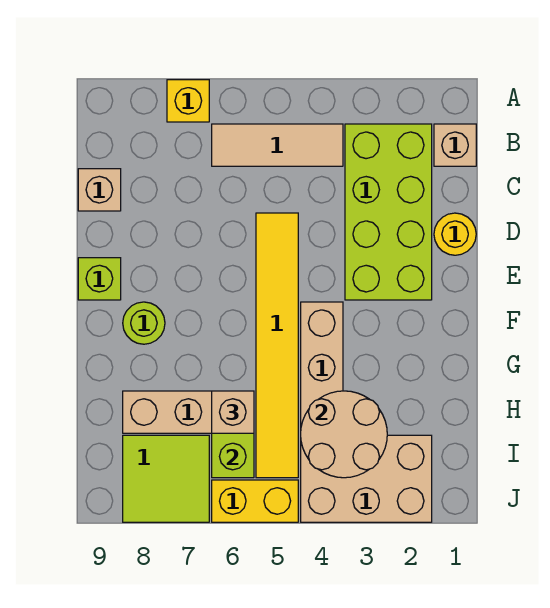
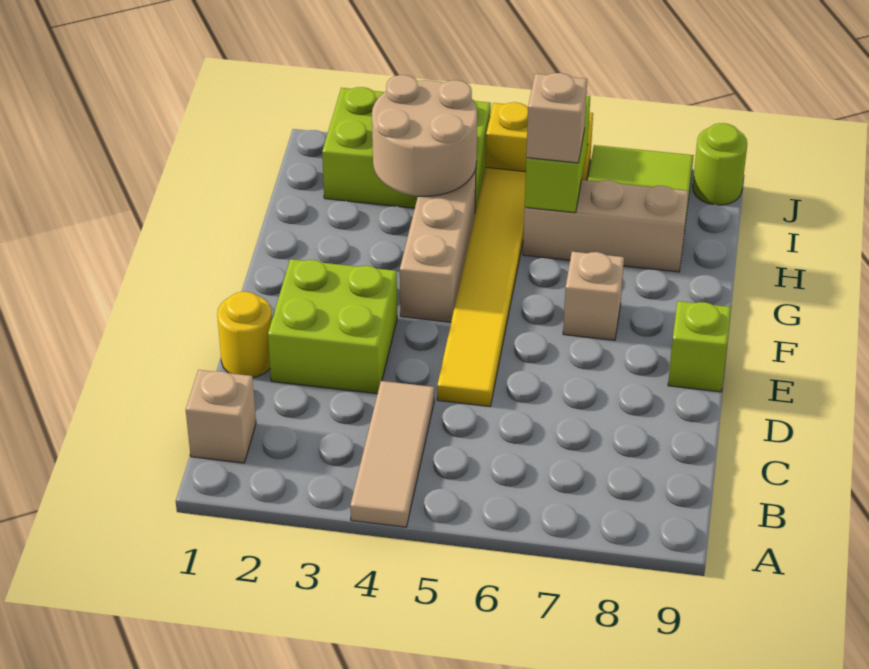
yellow 1x1 brick [167,80,209,122] -> none
lime 2x4 brick [345,124,432,300] -> lime 2x2 brick [268,259,397,394]
tan 1x3 tile [212,124,343,166] -> tan 1x3 tile turned to [350,381,434,527]
tan 1x1 brick [78,169,121,211] -> tan 1x1 brick moved to [563,252,624,340]
lime 1x1 round brick [123,302,165,344] -> lime 1x1 round brick moved to [693,123,747,205]
tan 2x3 brick [301,435,432,522] -> lime 2x3 brick [322,87,491,211]

